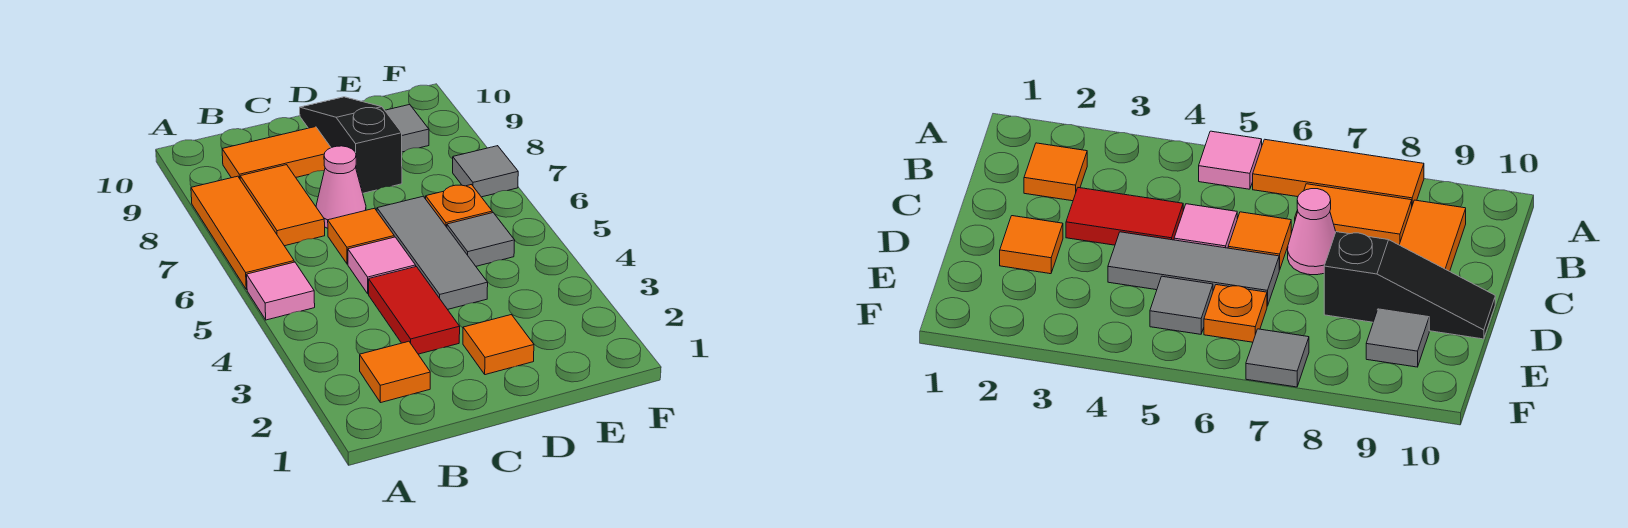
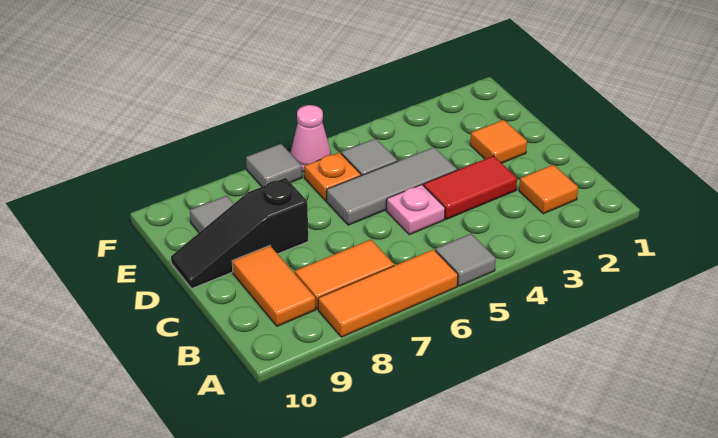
pink 1x1 tile [247,262,315,320] -> grey 1x1 tile [435,234,496,286]
pink 1x1 tile [348,237,416,294] -> pink 1x1 plate [387,185,445,235]
orange 1x1 tile [328,208,394,264] -> none
pink 1x1 cone [316,146,366,228] -> pink 1x1 cone moved to [291,105,331,172]

